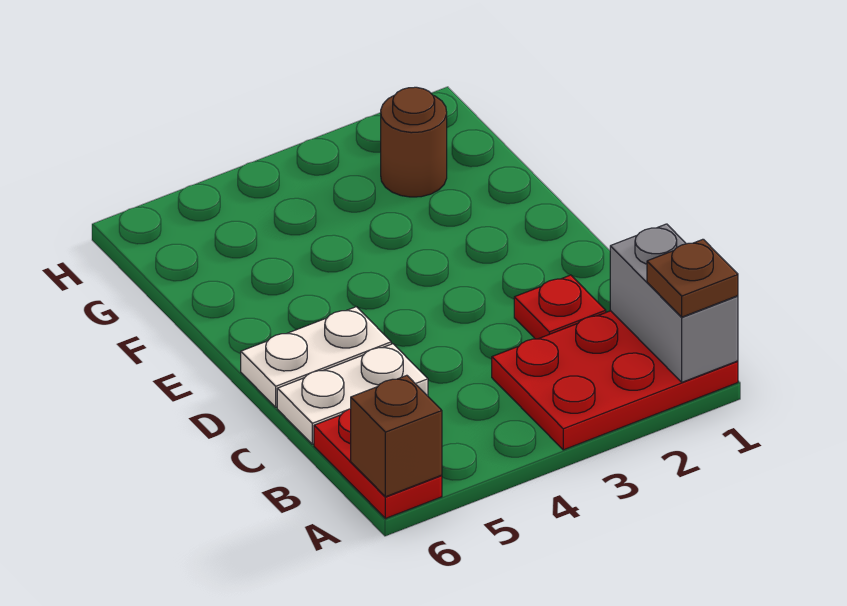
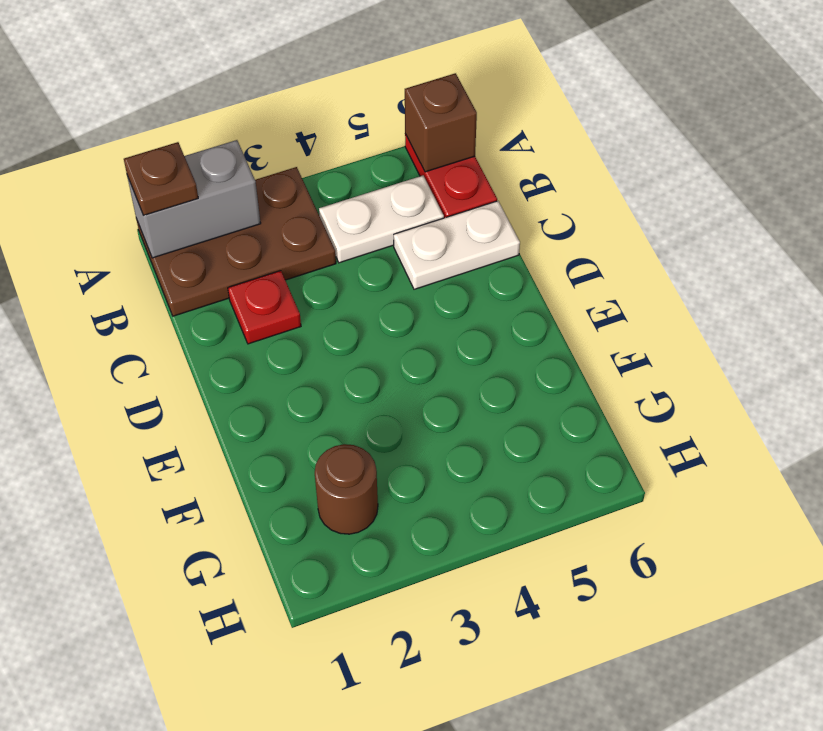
red 2x3 plate [492,311,738,450] -> brown 2x3 plate [136,167,336,316]
grey 1x2 brick [610,224,738,382] -> grey 1x2 brick turned to [127,140,261,258]
white 1x2 plate [241,307,391,407] -> white 1x2 plate moved to [319,176,444,263]

